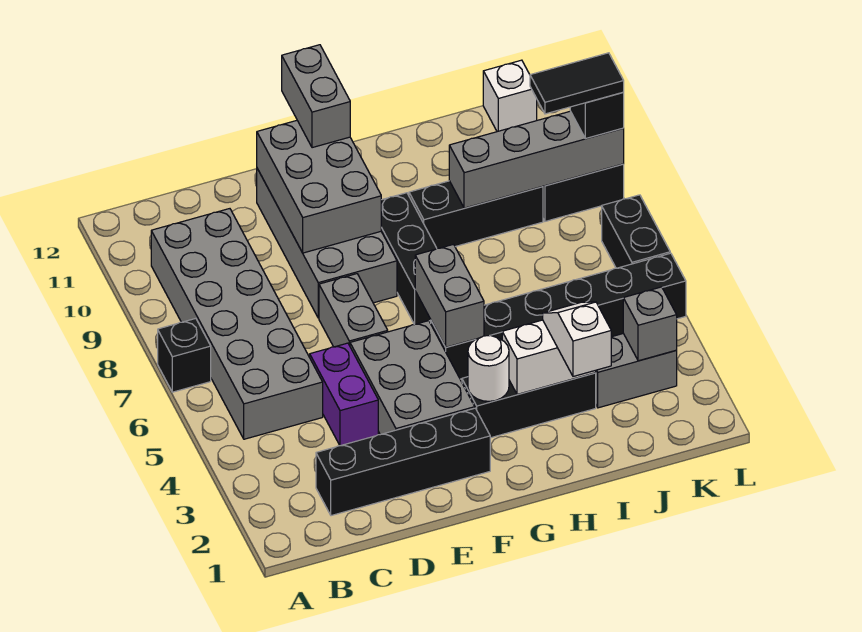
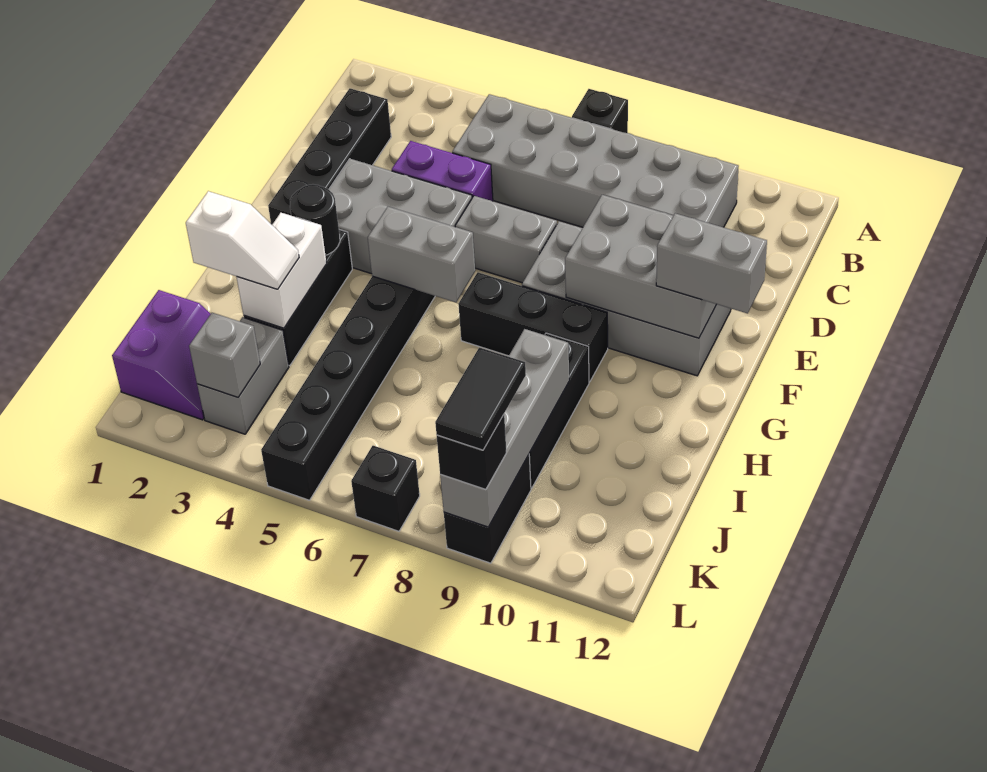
white 1x1 round brick [468,335,509,401] -> black 1x1 round brick [290,184,340,255]
none -> purple 2x2 slope [112,290,210,420]
white 1x1 brick [483,60,537,132] -> none
black 1x2 brick [602,195,670,268] -> black 1x1 brick [351,446,420,531]

